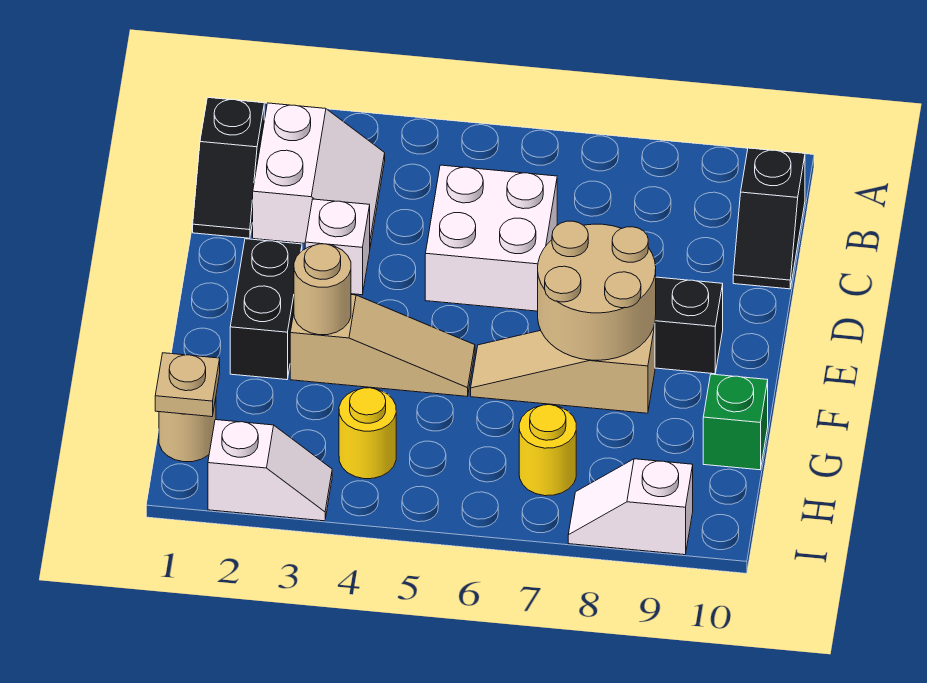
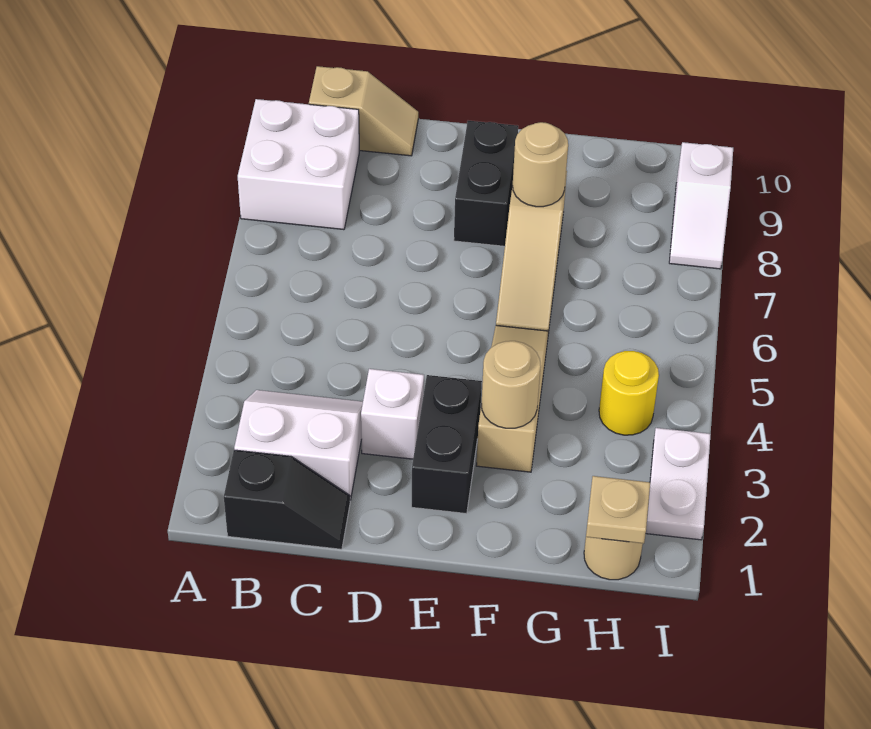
black 1x2 slope [733,148,805,289] -> tan 1x2 slope [309,66,418,156]
white 2x2 brick [425,165,557,311] -> white 2x2 brick moved to [238,99,359,230]
black 1x2 brick [230,239,302,380] -> black 1x2 brick turned to [411,375,482,514]
tan 2x2 round brick [538,221,656,360] -> tan 1x1 round brick [513,122,568,207]
green 1x1 brick [703,374,768,470] -> none
yellow 1x1 round brick [519,405,576,496] -> none
white 1x2 slope [208,420,332,521] -> white 1x2 plate [646,428,711,540]

